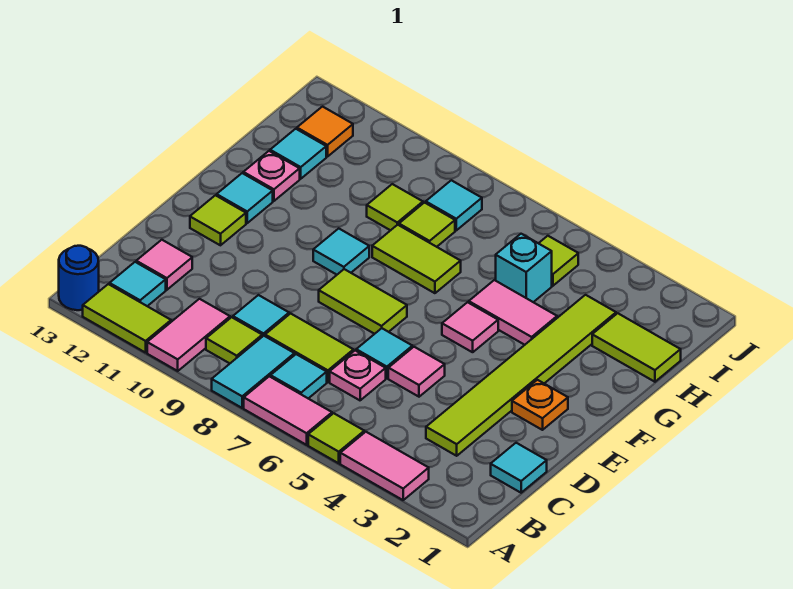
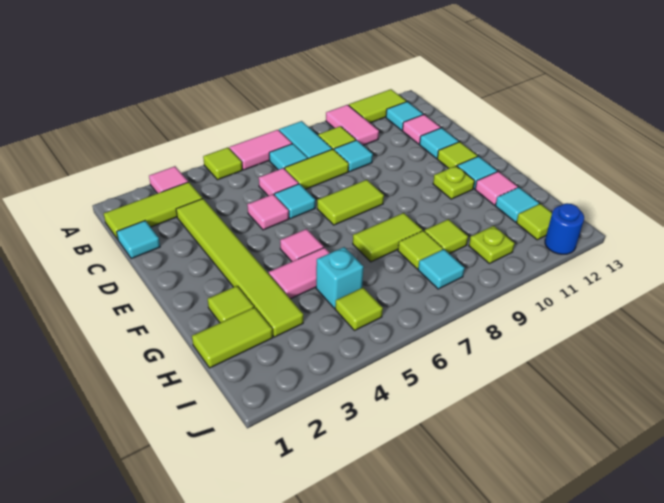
pink 1x2 tile [340,432,429,500] -> pink 1x1 tile [149,166,188,193]
blue 1x1 round brick [59,246,99,310] -> blue 1x1 round brick moved to [545,203,584,254]
none -> lime 1x3 tile [104,182,203,239]
pink 1x1 plate [330,351,386,400] -> pink 1x1 tile [259,168,299,196]
orange 1x1 plate [512,380,568,430] -> none
cyan 1x1 tile [313,228,369,275] -> cyan 1x1 tile moved to [420,128,459,159]
none -> lime 1x1 plate [433,166,475,199]
none -> lime 1x1 tile [208,286,254,323]
pink 1x1 plate [243,151,300,201] -> pink 1x1 tile [475,172,518,205]
none -> lime 1x1 plate [469,226,515,264]
orange 1x1 tile [297,107,353,157] -> lime 1x1 tile [516,204,552,240]

